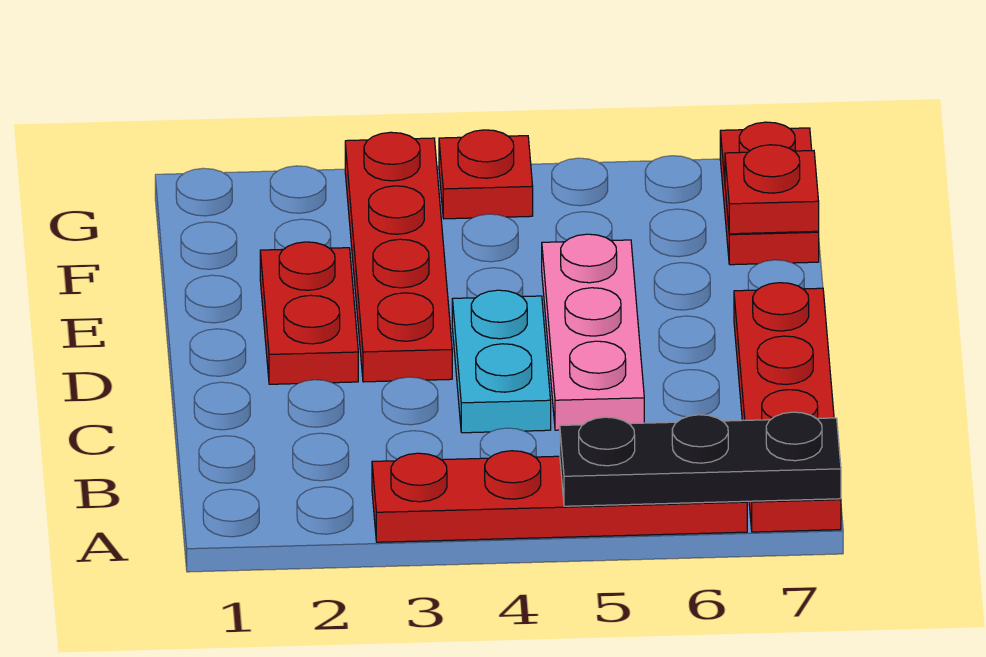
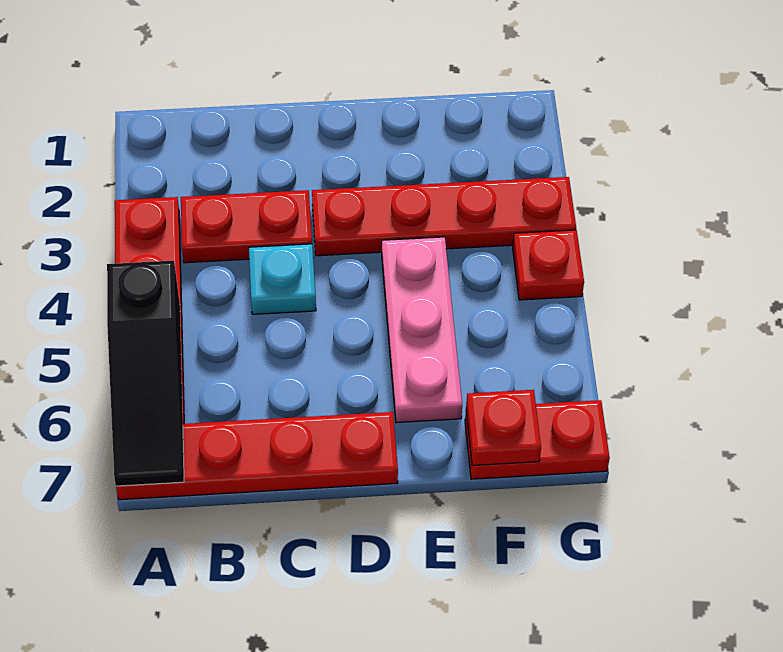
black 1x3 plate [560,412,841,506] -> black 1x3 slope [107,260,184,486]
cyan 1x2 plate [452,290,551,433] -> cyan 1x1 plate [249,244,316,314]
pink 1x3 plate [542,234,644,430] -> pink 1x3 plate turned to [382,237,462,423]
red 1x2 plate [260,242,358,384] -> red 1x2 plate moved to [181,190,312,263]

